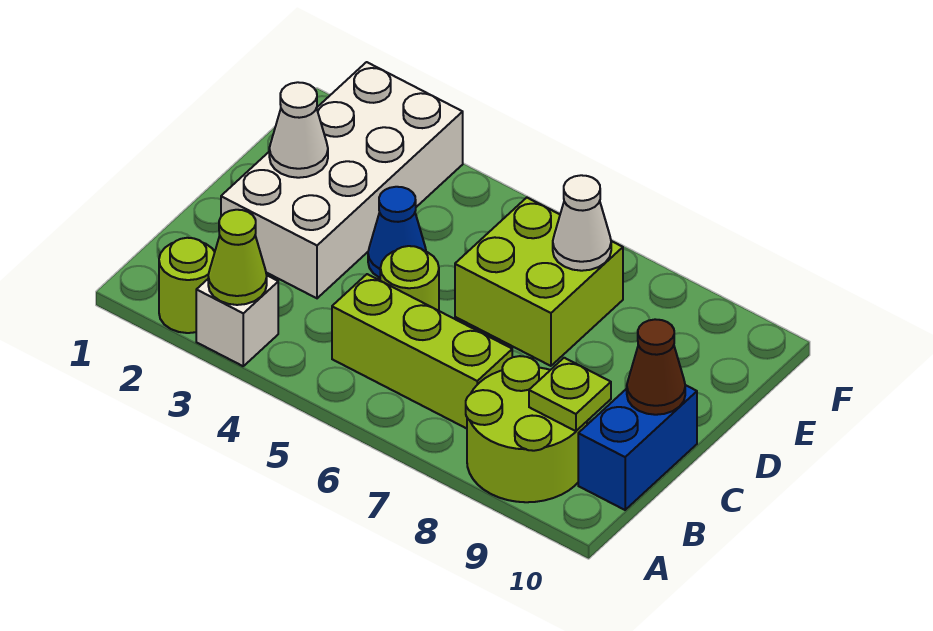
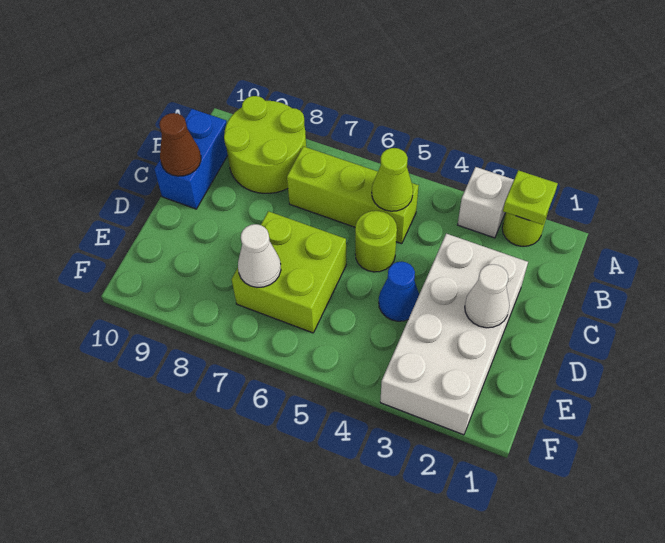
lime 1x1 cone [208,210,267,305] -> lime 1x1 cone moved to [372,148,413,211]
lime 1x1 plate [529,358,611,431] -> lime 1x1 plate moved to [503,170,558,225]

